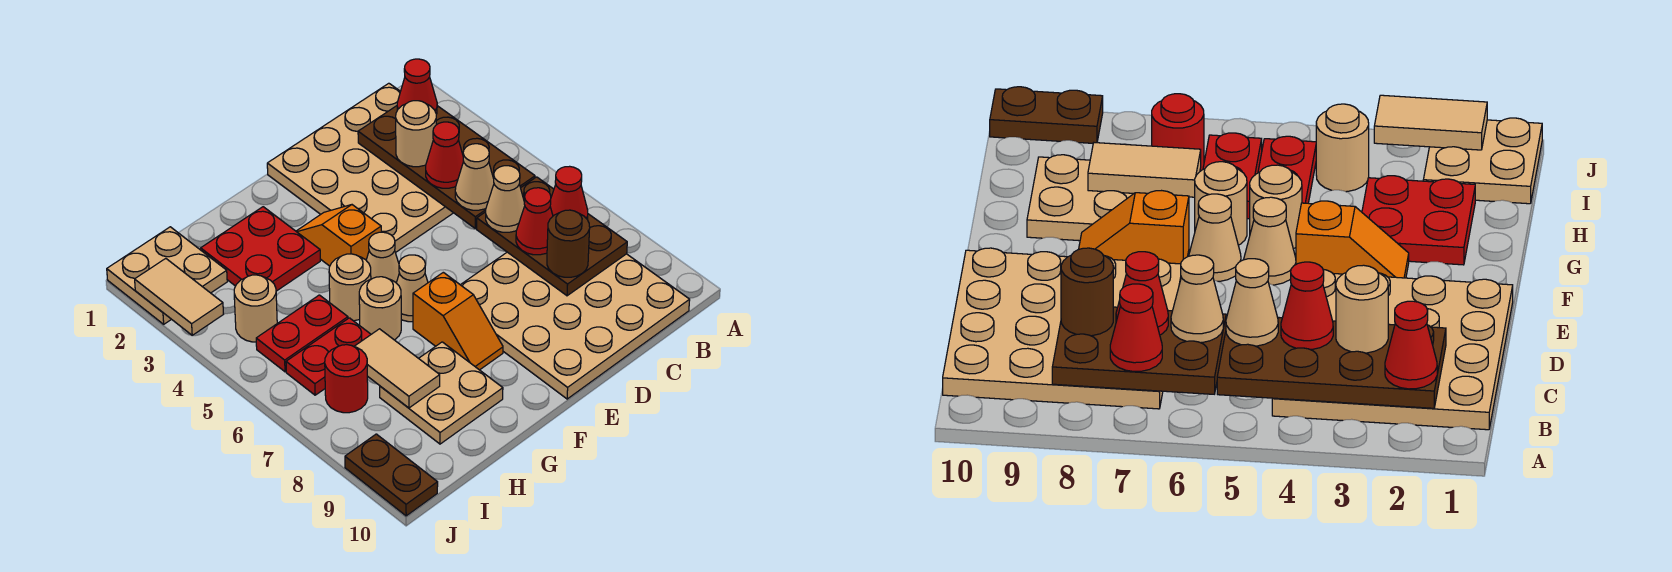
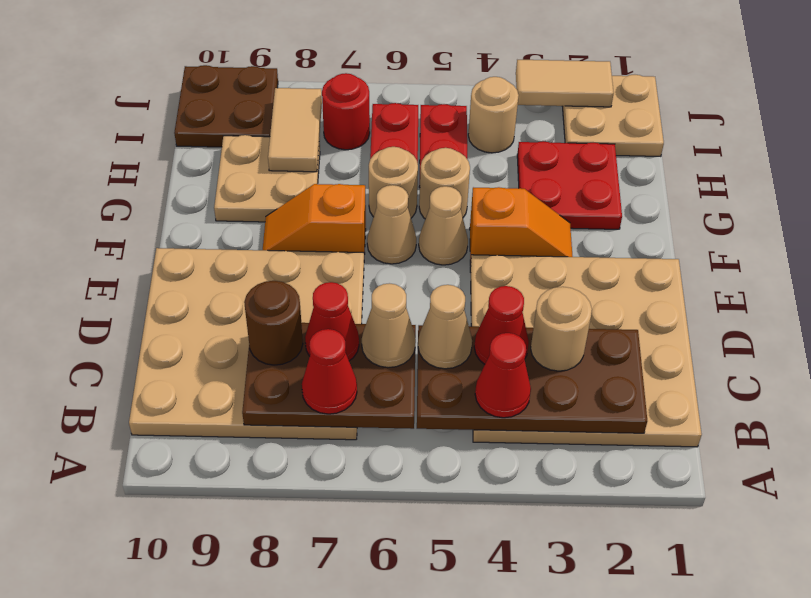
red 1x1 cone [397,59,437,114] -> red 1x1 cone moved to [475,333,531,418]
tan 1x2 tile [354,329,440,408] -> tan 1x2 tile turned to [268,88,322,172]
brown 1x2 plate [345,434,438,516] -> brown 2x2 plate [174,65,278,147]

